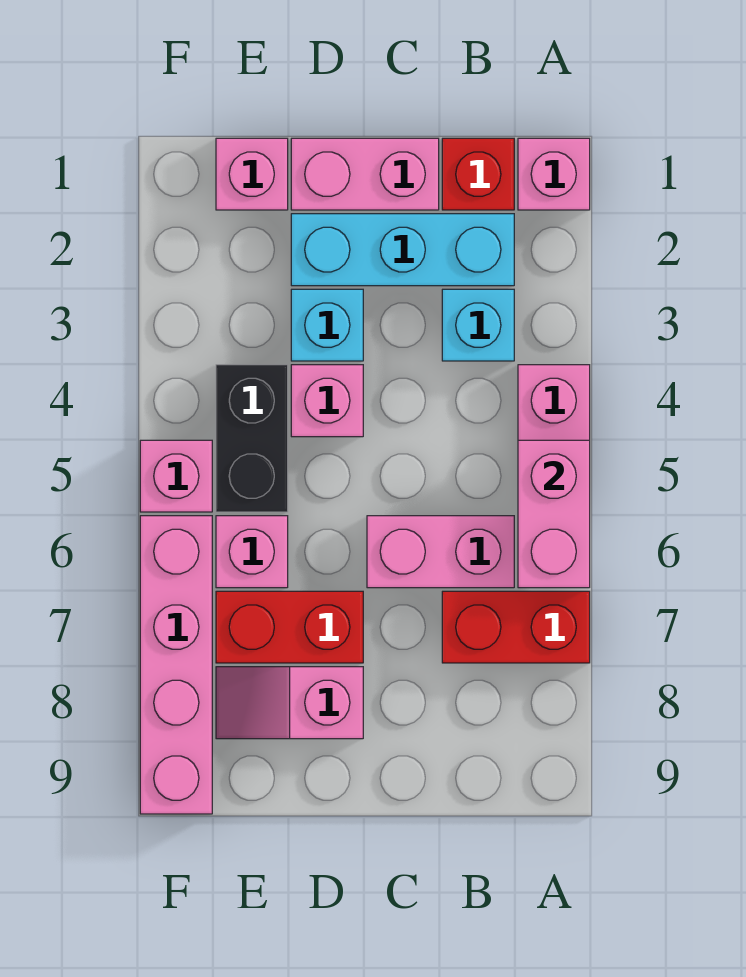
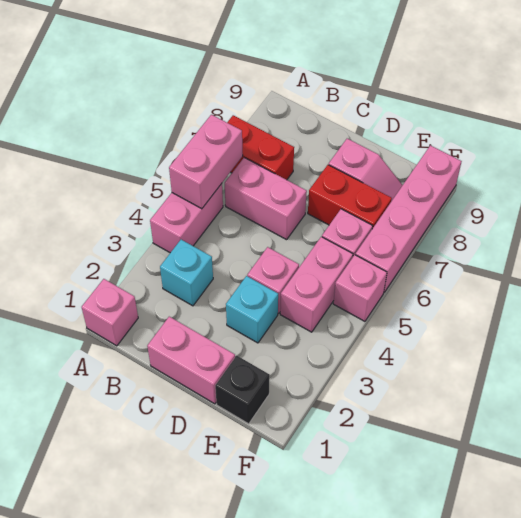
red 1x1 brick [442,138,514,210] -> none
cyan 1x3 brick [291,214,514,286] -> none
pink 1x1 brick [216,138,288,210] -> black 1x1 brick [215,356,270,424]
black 1x2 brick [216,365,288,512] -> pink 1x2 brick [280,237,353,332]

